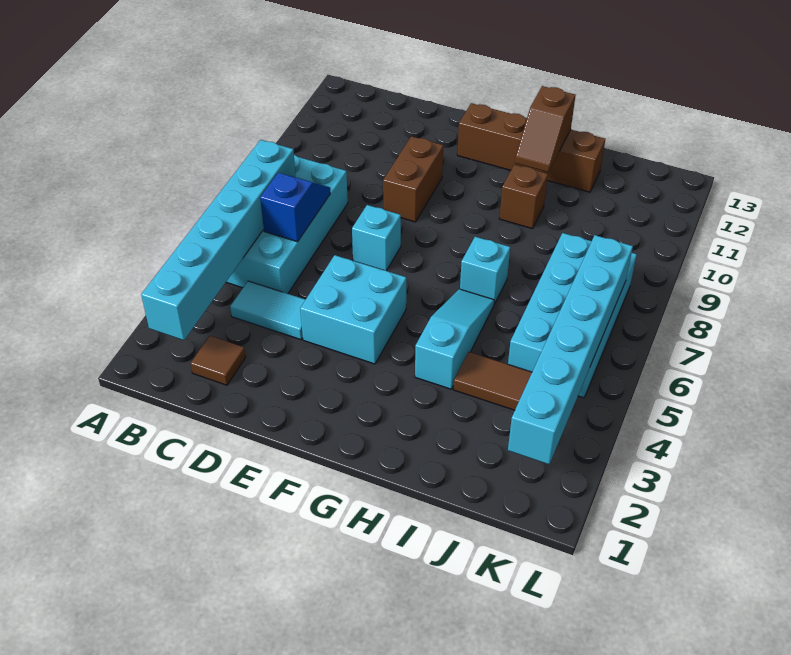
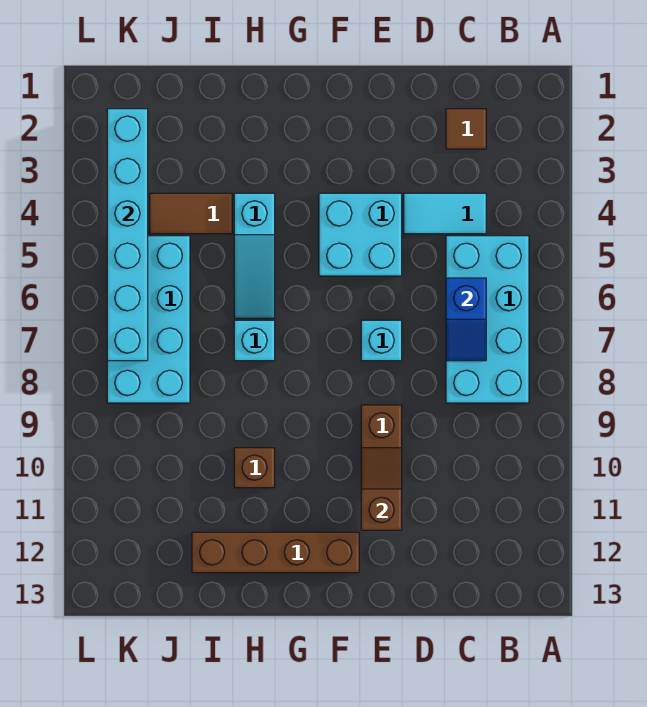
cyan 1x6 brick [141,140,296,340] -> none
brown 1x2 slope [515,86,575,172] -> brown 1x2 slope moved to [361,448,402,530]

